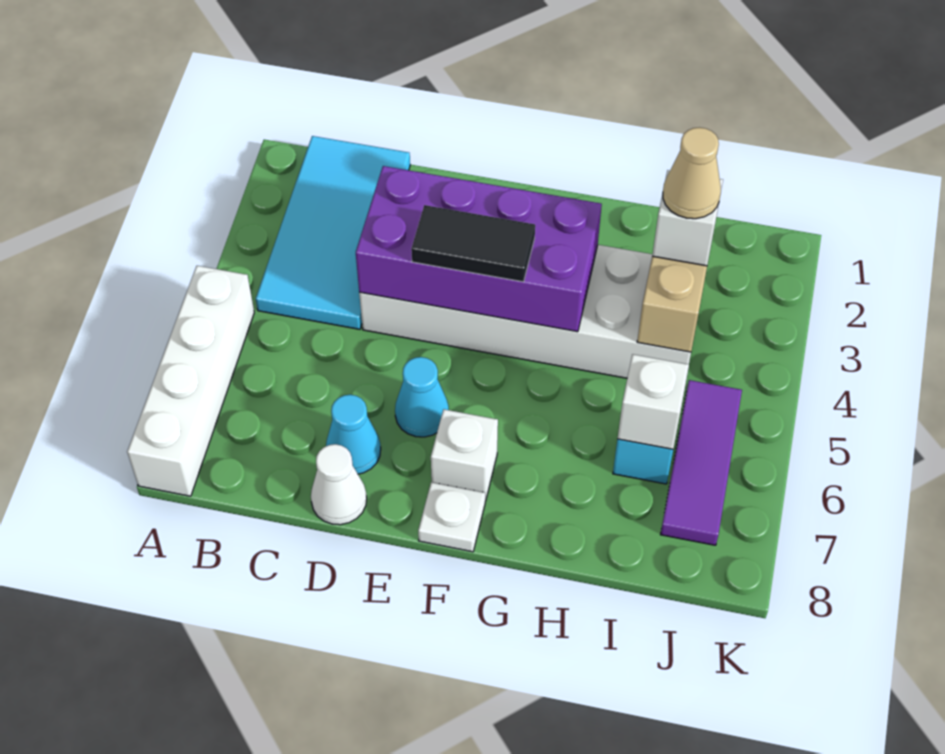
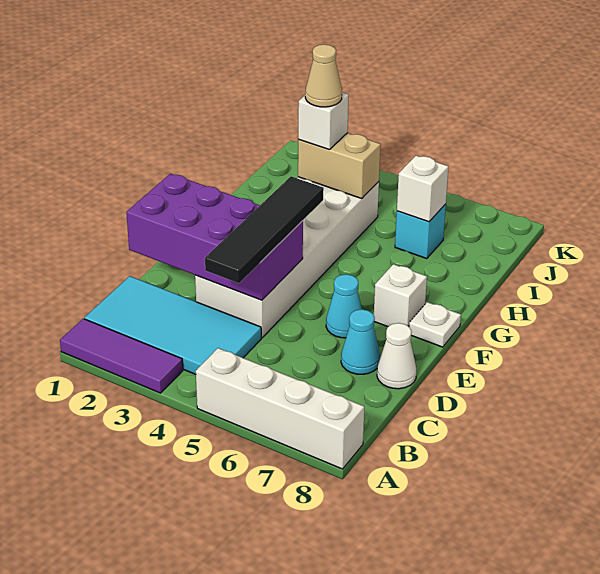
purple 2x4 brick [356,166,602,332] -> purple 2x4 brick turned to [126,174,303,300]
black 1x2 tile [411,205,535,282] -> black 1x4 tile [205,176,324,283]
purple 1x3 tile [660,380,742,545] -> purple 1x3 tile moved to [60,319,183,393]

